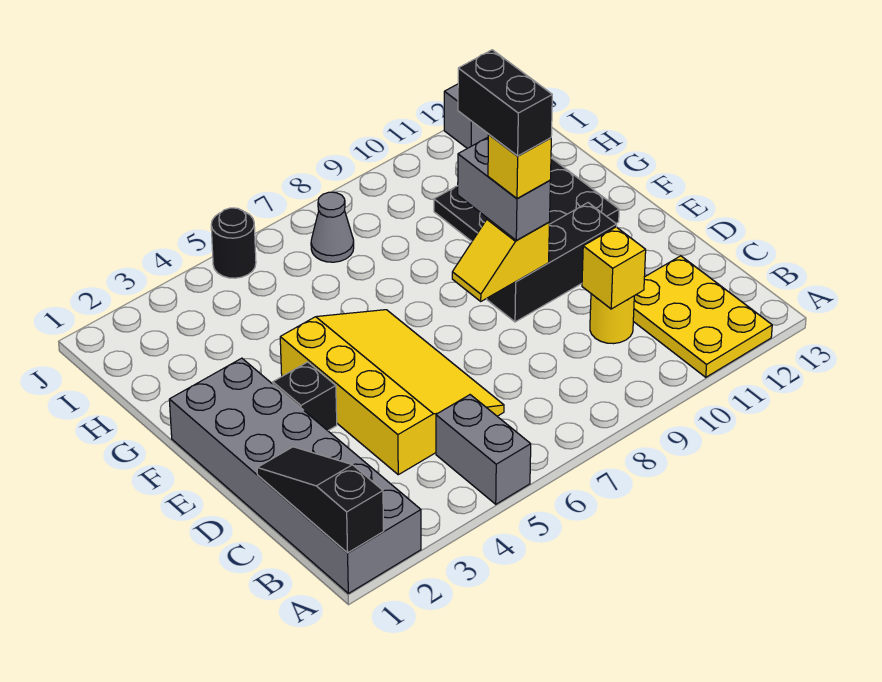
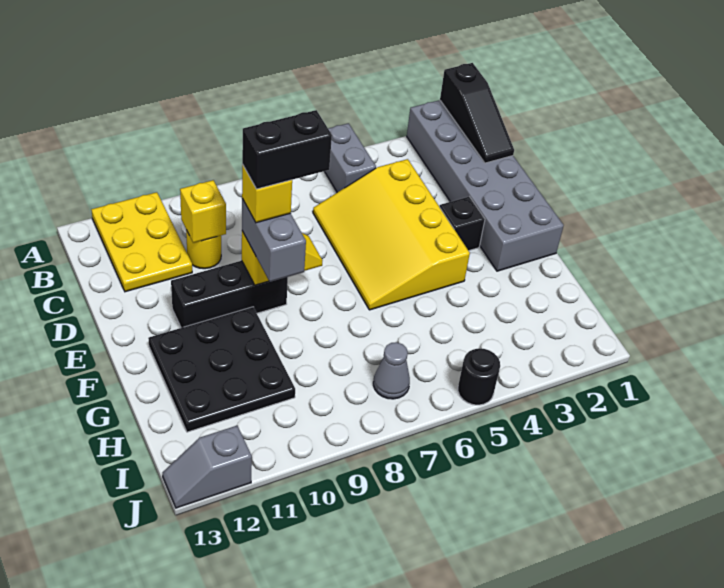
black 1x2 brick [458,50,552,156] -> black 1x2 brick turned to [242,110,332,189]

